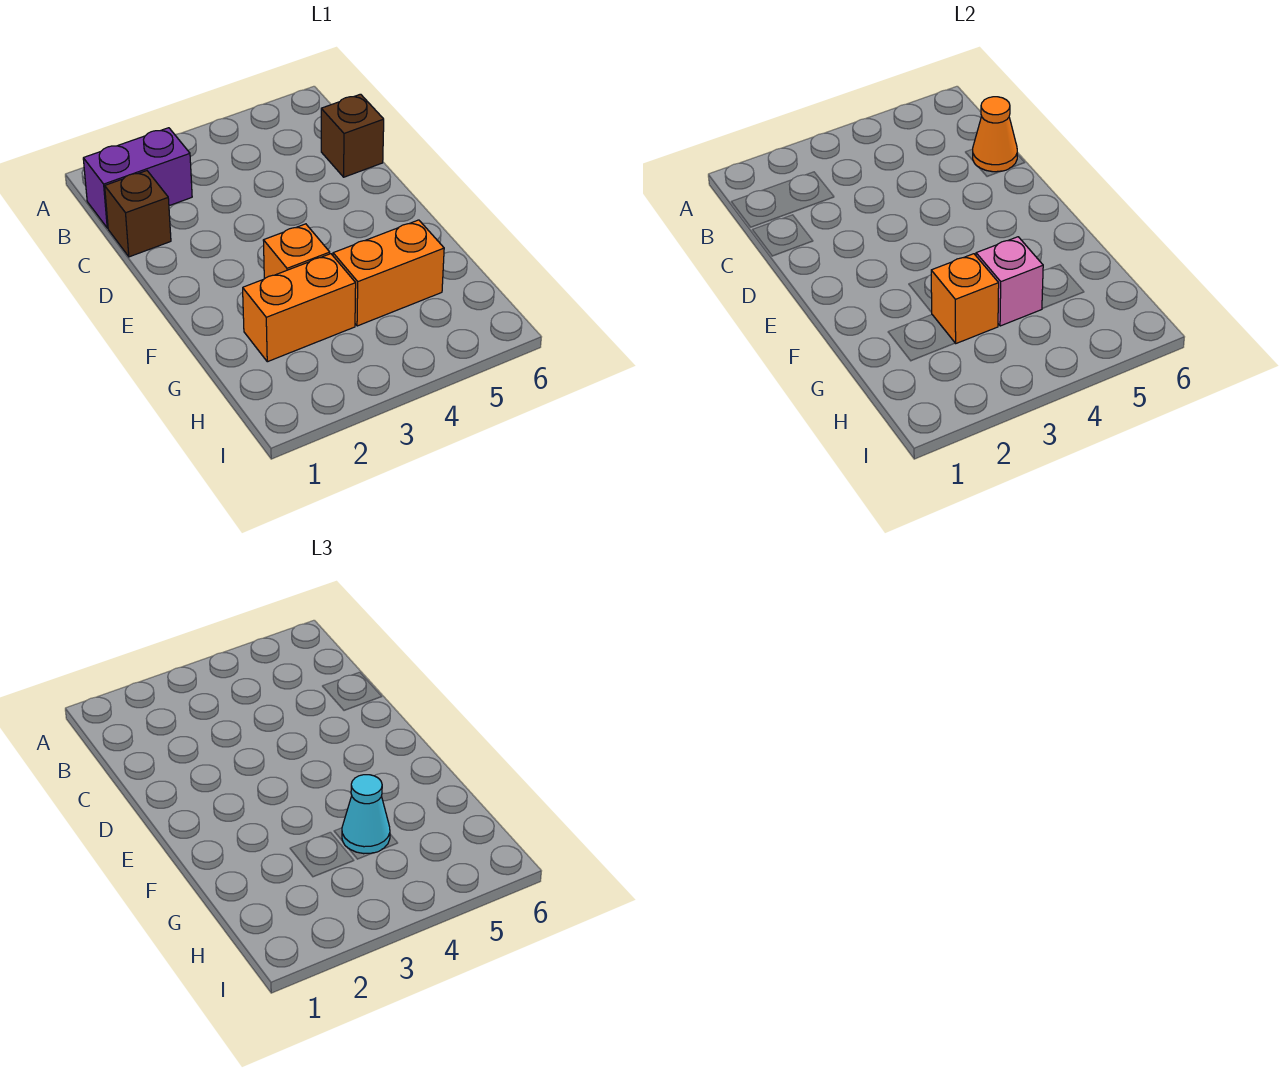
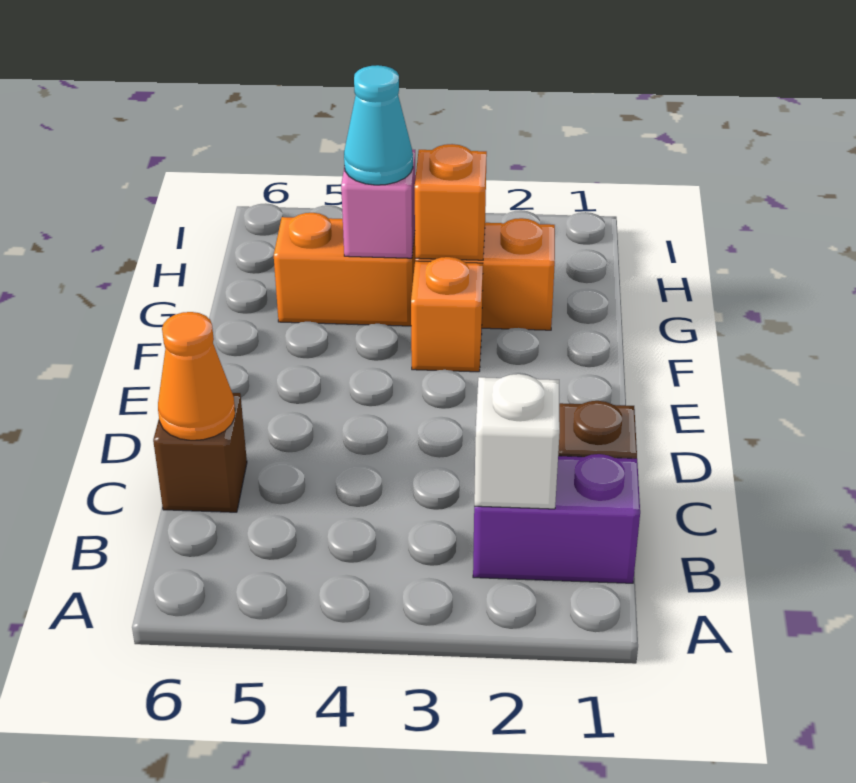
none -> white 1x1 brick [474,374,560,509]

